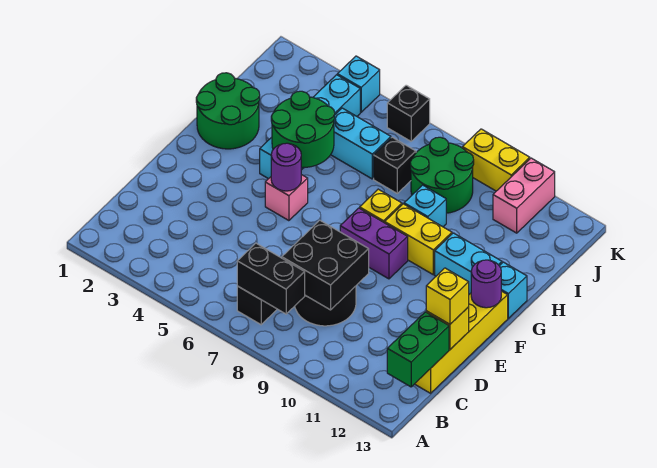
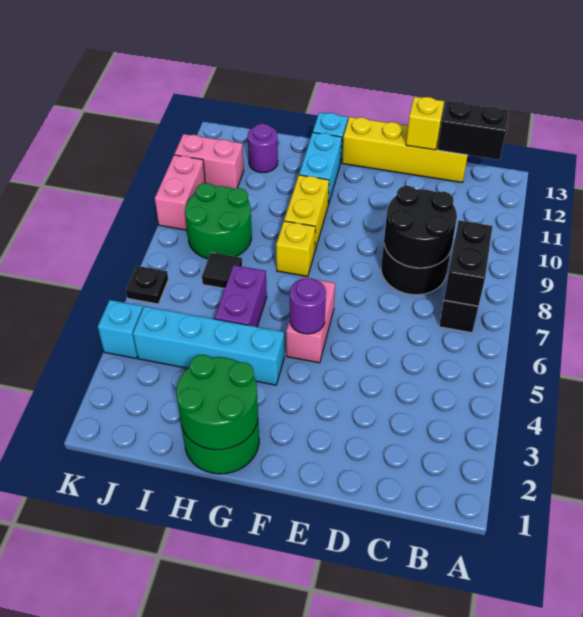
green 1x2 brick [387,312,449,387] -> black 1x2 brick [438,101,509,160]
black 2x2 brick [282,220,369,310] -> black 2x2 round brick [384,186,457,268]
yellow 1x1 brick [426,268,469,324] -> none
pink 1x1 brick [265,175,308,221] -> pink 1x2 brick [286,277,335,363]
purple 1x2 brick [340,208,408,279] -> purple 1x2 brick moved to [215,265,267,327]
purple 1x1 round brick [471,260,501,308] -> purple 1x1 round brick moved to [248,124,278,173]
green 2x2 round brick [271,91,335,168] -> green 2x2 round brick moved to [176,355,258,450]
cyan 1x1 brick [404,185,446,227] -> none
cyan 1x2 brick [331,108,391,179] -> none
black 1x1 brick [374,137,416,193] -> black 1x1 tile [202,253,242,289]
black 1x1 brick [387,85,430,141] -> black 1x1 plate [126,266,168,304]
yellow 1x2 brick [462,129,530,191] -> pink 1x2 brick [155,155,205,230]

